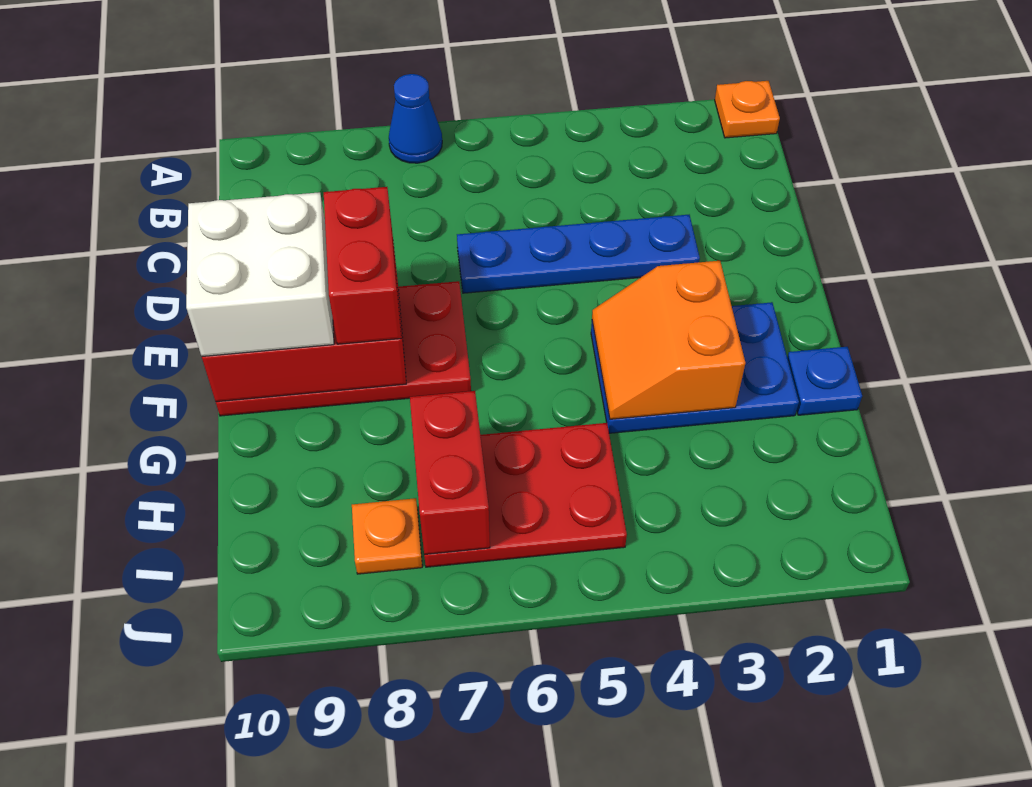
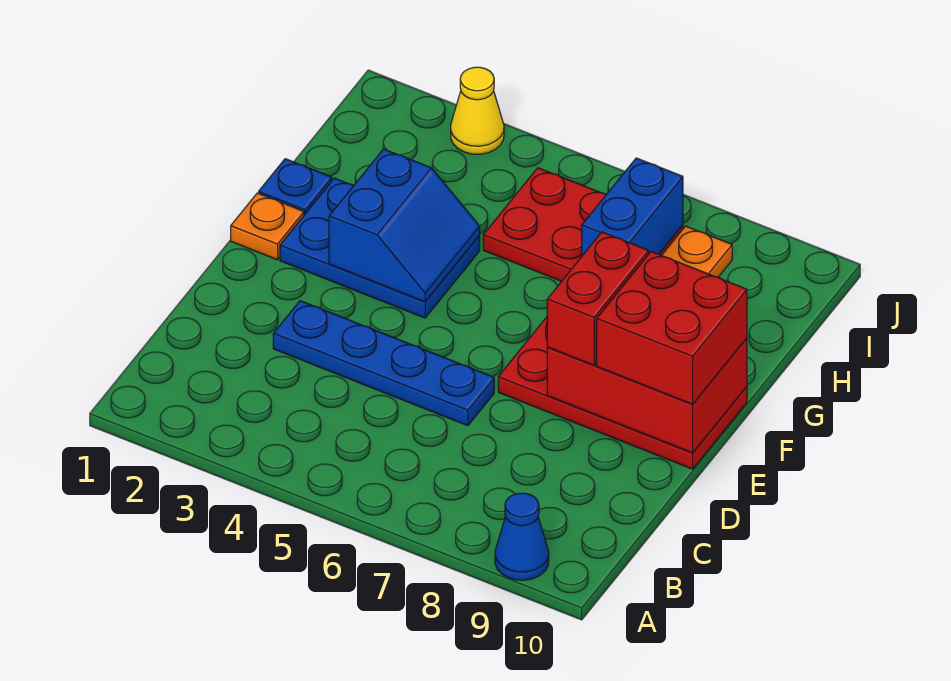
orange 1x1 plate [715,81,780,138] -> orange 1x1 plate moved to [231,193,304,260]
blue 1x1 cone [389,74,442,163] -> blue 1x1 cone moved to [495,493,549,580]
white 2x2 brick [186,192,334,357] -> red 2x2 brick [597,252,747,404]
orange 2x2 slope [592,261,745,419] -> blue 2x2 slope [329,149,480,302]
red 1x2 brick [410,391,490,555] -> blue 1x2 brick [582,158,683,256]
none -> yellow 1x1 cone [451,67,504,154]

